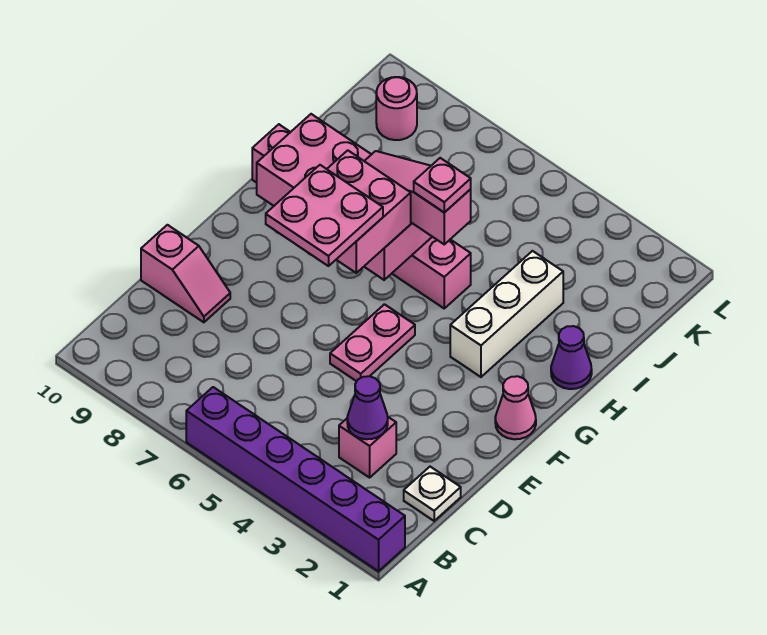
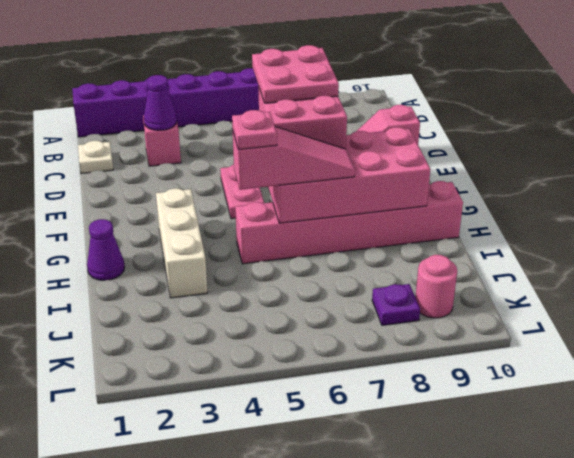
pink 1x1 cone [495,376,536,439] -> none
none -> purple 1x1 plate [372,284,420,325]

